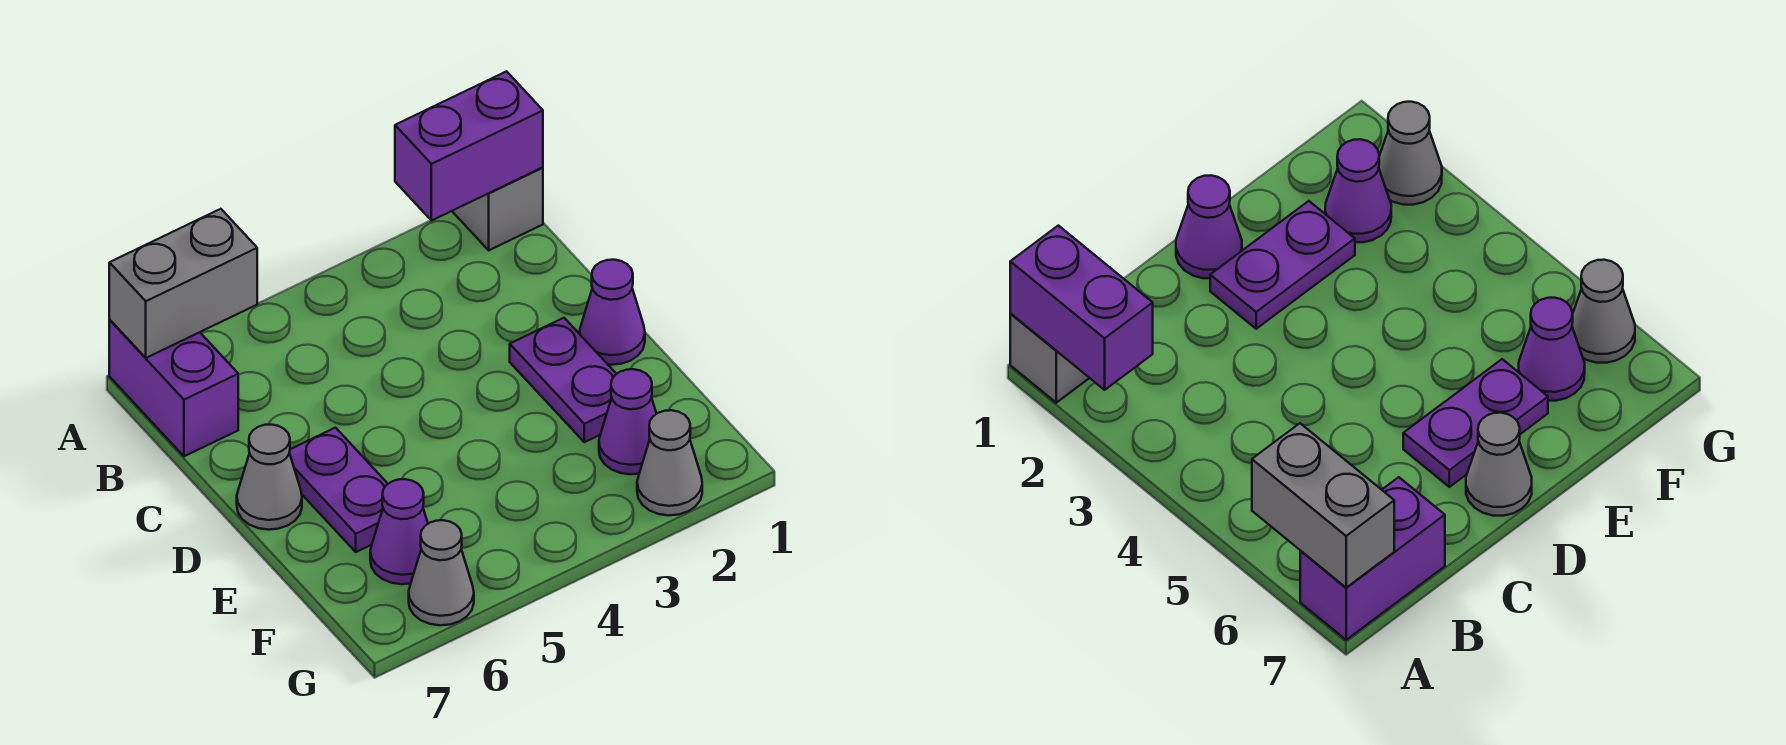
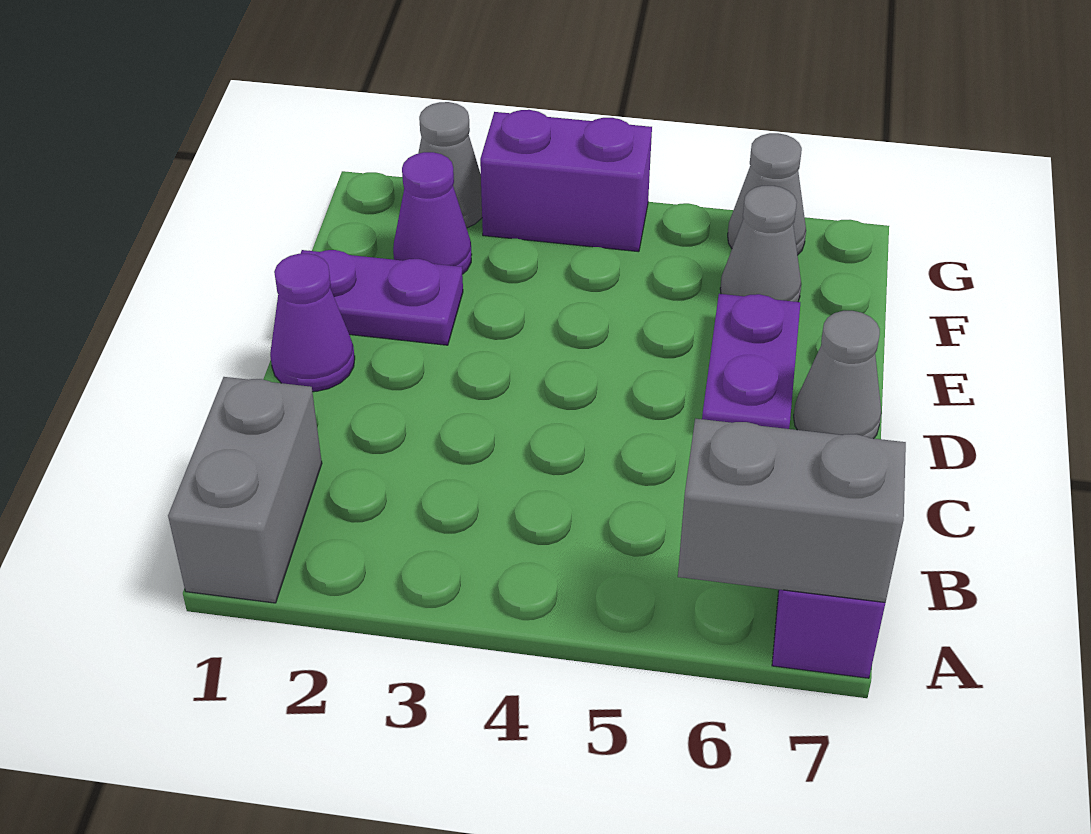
grey 1x1 brick [452,168,543,250] -> grey 1x2 brick [168,377,322,603]
purple 1x2 brick [395,71,543,221] -> purple 1x2 brick moved to [480,110,652,252]
purple 1x2 plate [510,318,616,442] -> purple 1x2 plate turned to [300,250,463,345]
purple 1x1 cone [370,479,428,584] -> grey 1x1 cone [720,186,801,302]

